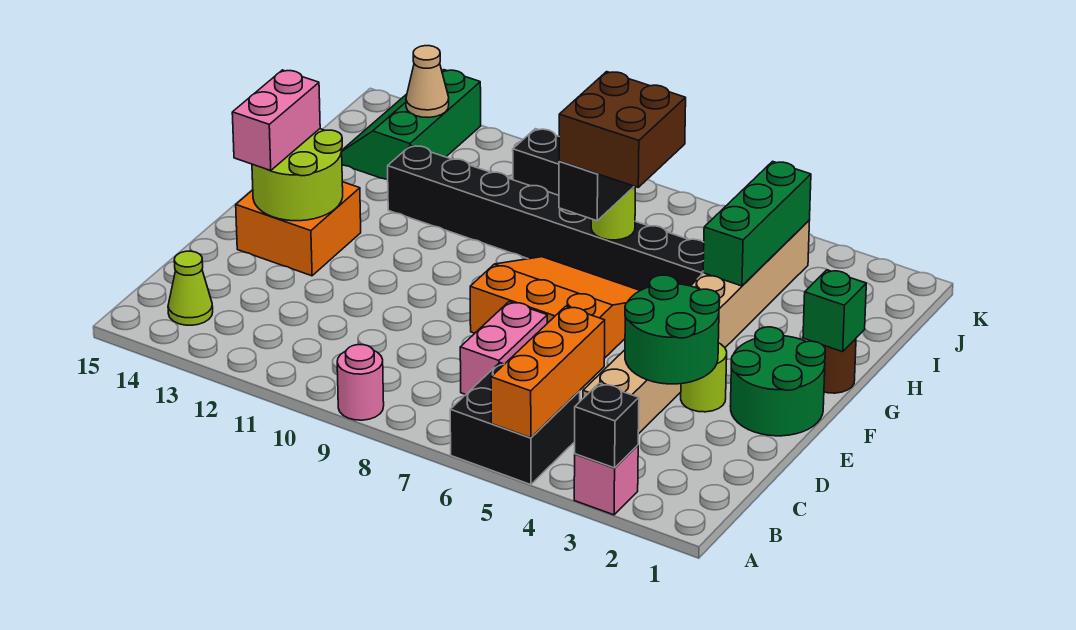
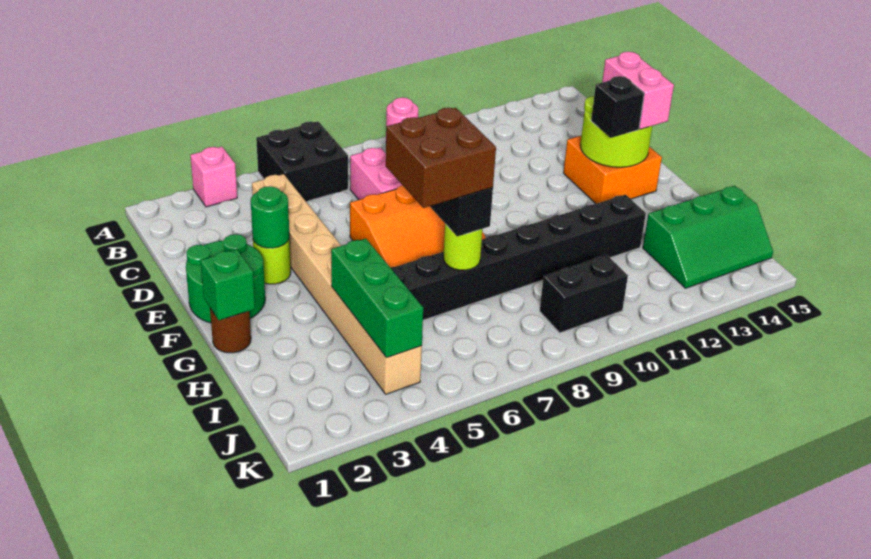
black 1x1 brick [575,384,639,468] -> black 1x1 brick moved to [591,76,644,138]
orange 1x3 brick [491,306,605,438] -> none
lime 1x1 cone [168,251,213,325] -> none
green 2x2 round brick [625,275,720,384] -> green 1x1 round brick [251,186,289,248]
green 2x3 slope [342,70,481,180] -> green 2x3 slope turned to [643,186,773,288]
tan 1x1 cone [406,46,449,118] -> none

